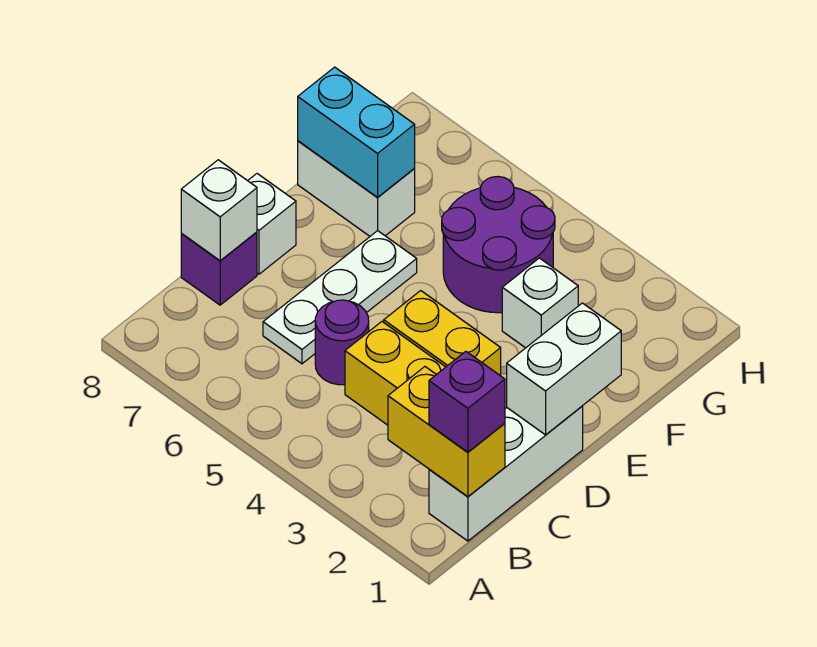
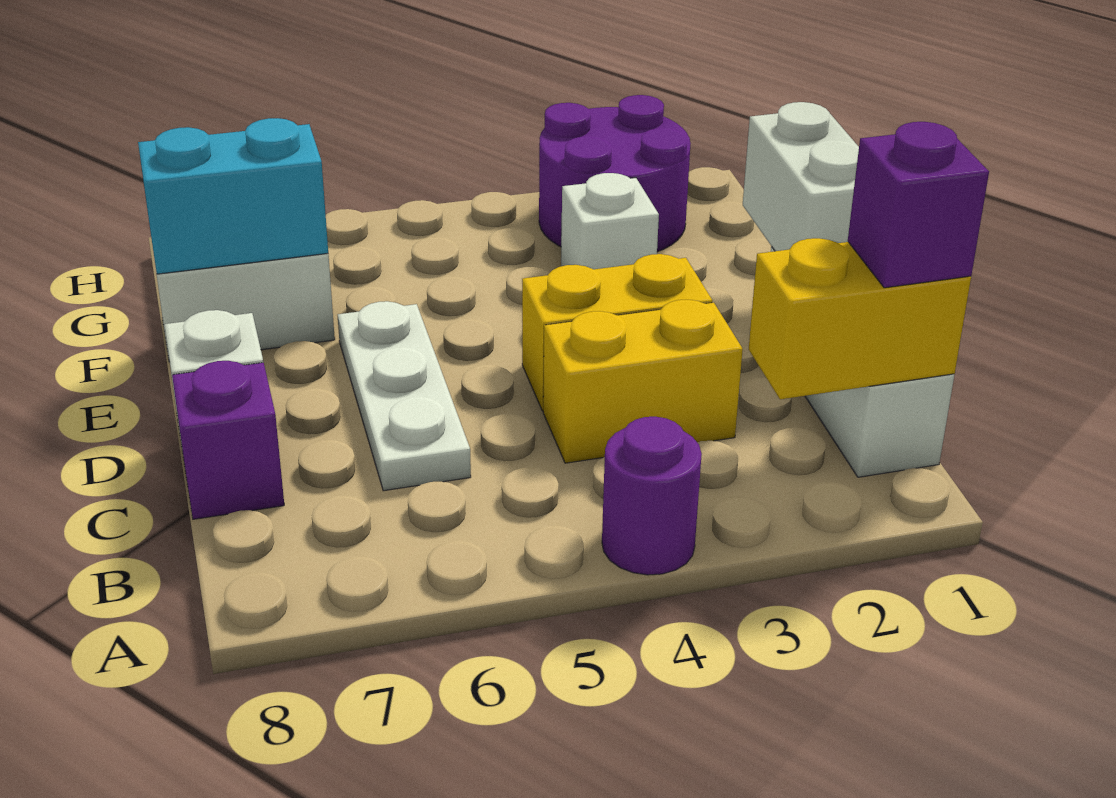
purple 1x1 round brick [315,300,369,385] -> purple 1x1 round brick moved to [602,417,702,575]
white 1x1 brick [181,160,257,261] -> none
purple 2x2 round brick [442,177,555,313] -> purple 2x2 round brick moved to [539,95,691,252]

